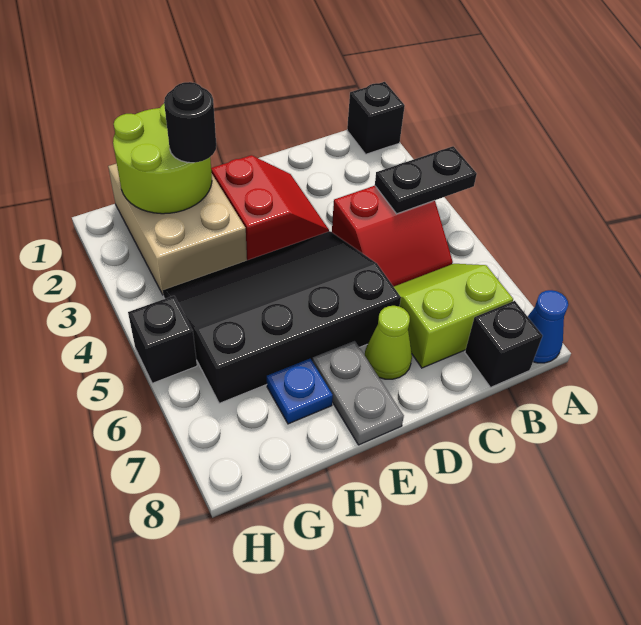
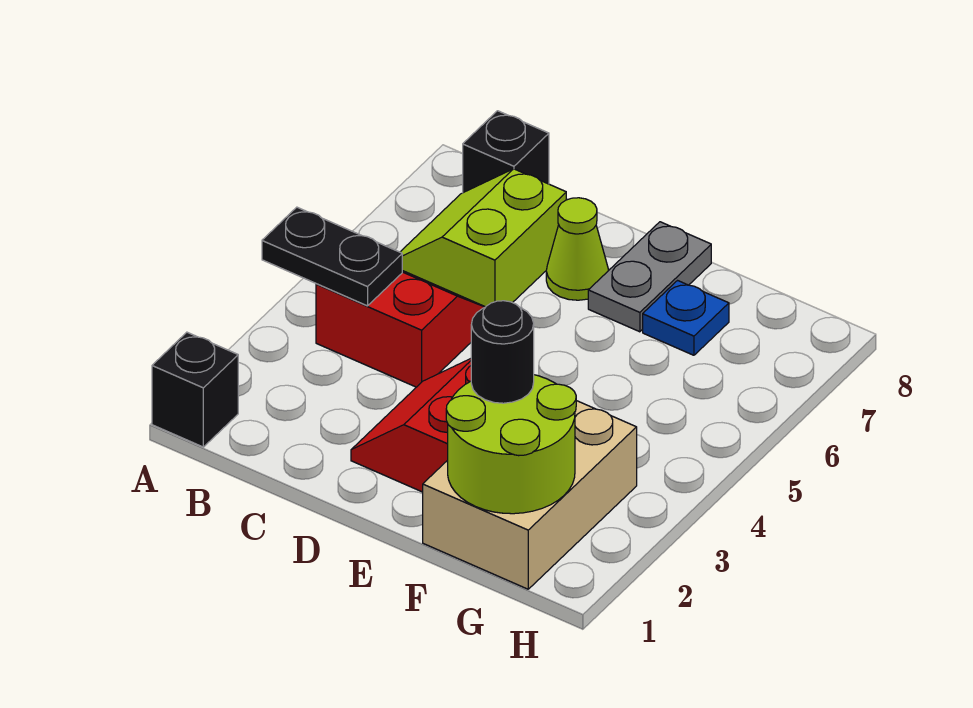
blue 1x1 cone [528,290,568,363] -> none
lime 2x2 slope [394,264,513,368] -> lime 2x2 slope turned to [400,169,566,307]
black 3x4 slope [163,231,401,403] -> none
black 1x1 brick [128,296,197,383] -> none

